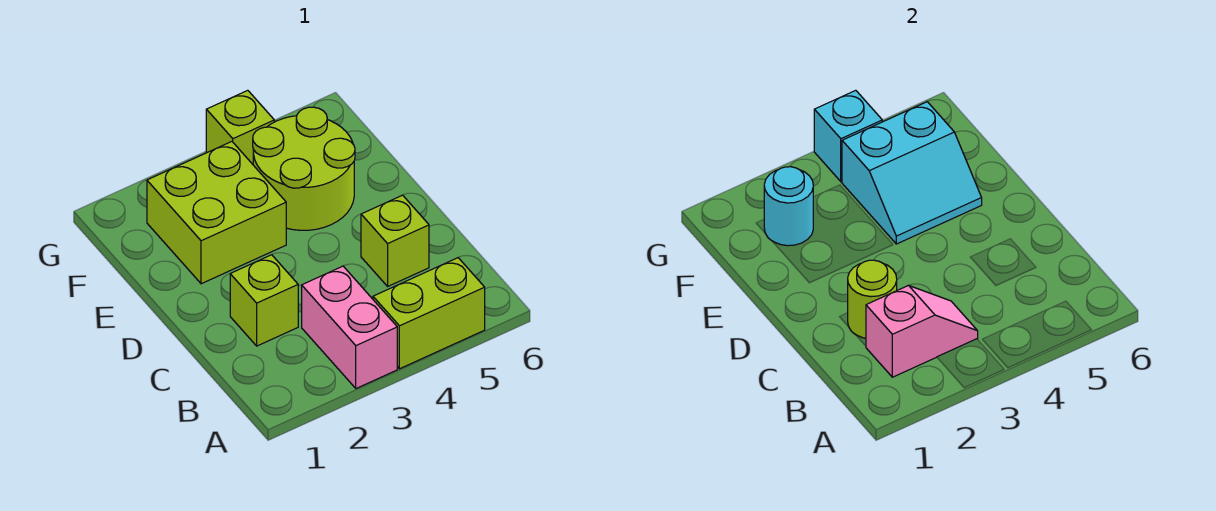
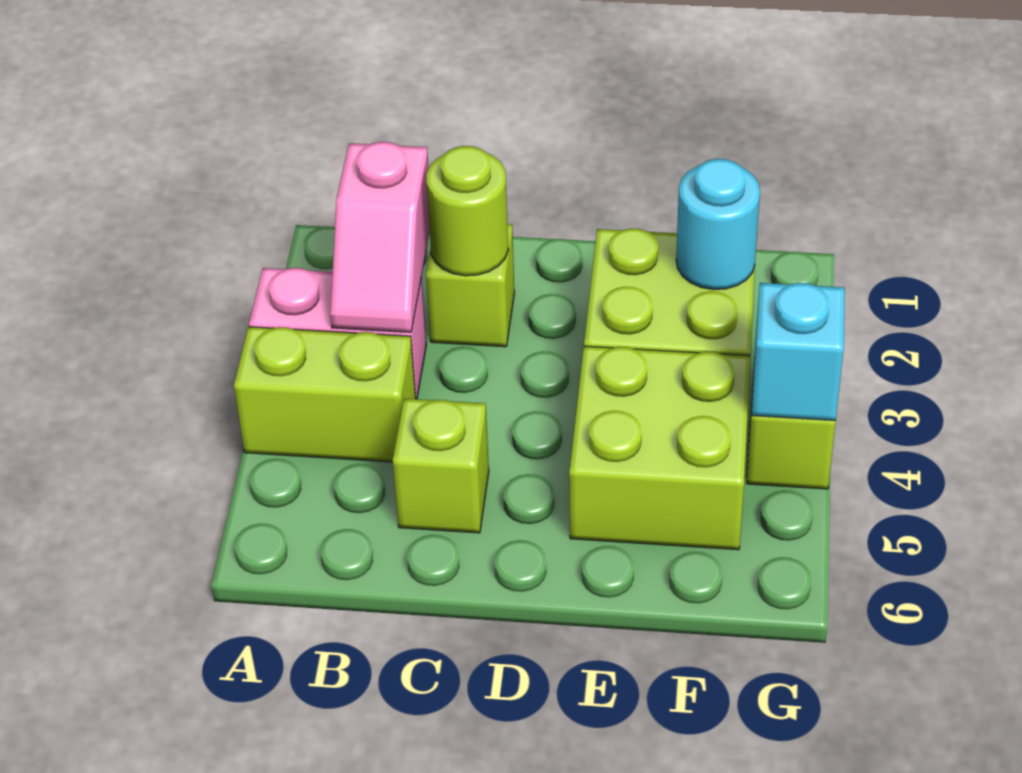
lime 1x2 brick [373,258,485,369] -> lime 1x2 brick turned to [234,327,416,462]
lime 2x2 round brick [253,107,355,230] -> lime 2x2 brick [569,346,750,550]
cyan 2x2 slope [842,102,982,244] -> none

